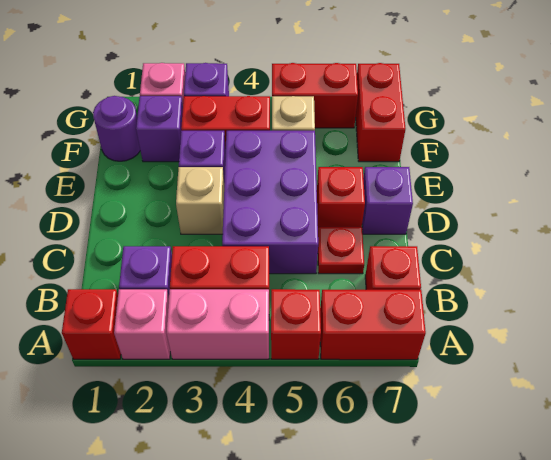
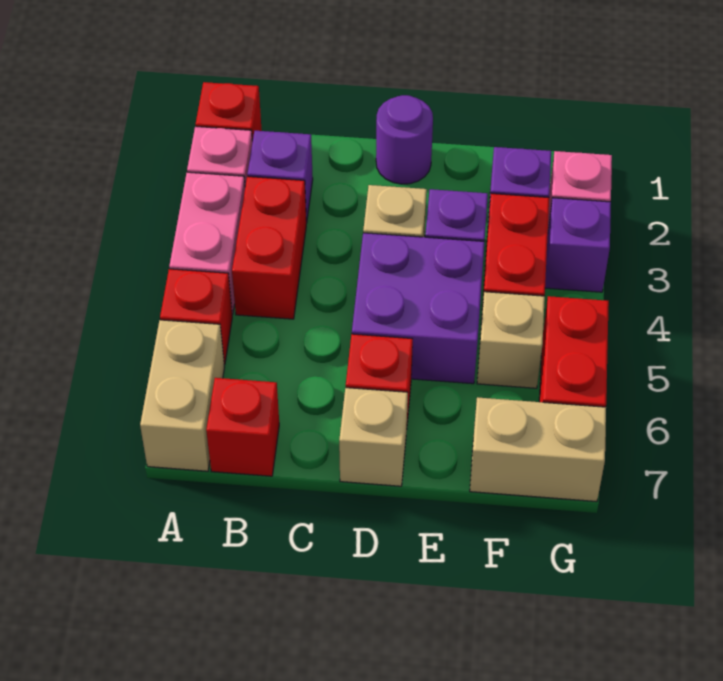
red 1x2 brick [320,290,426,360] -> tan 1x2 brick [140,320,224,471]
purple 2x3 brick [222,131,318,274] -> purple 2x2 brick [352,233,484,384]
red 1x1 plate [318,227,364,274] -> none
purple 1x1 brick [362,167,413,234] -> tan 1x1 brick [339,388,408,486]
purple 1x1 round brick [93,96,140,161] -> purple 1x1 round brick moved to [376,95,433,184]
red 1x2 brick [356,63,406,162] -> tan 1x2 brick [470,397,606,502]

